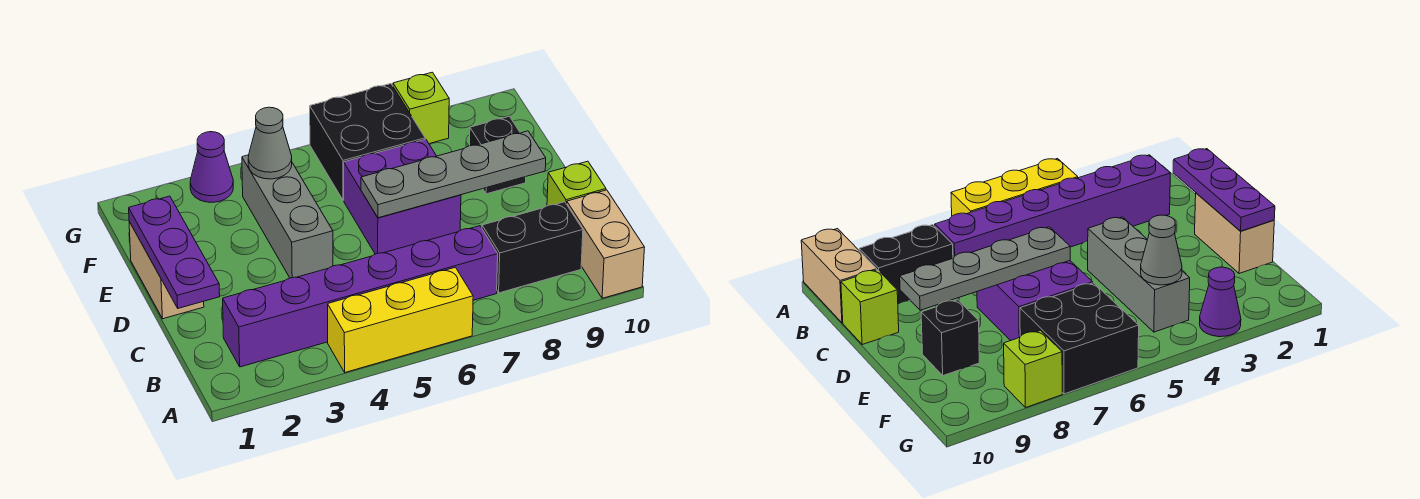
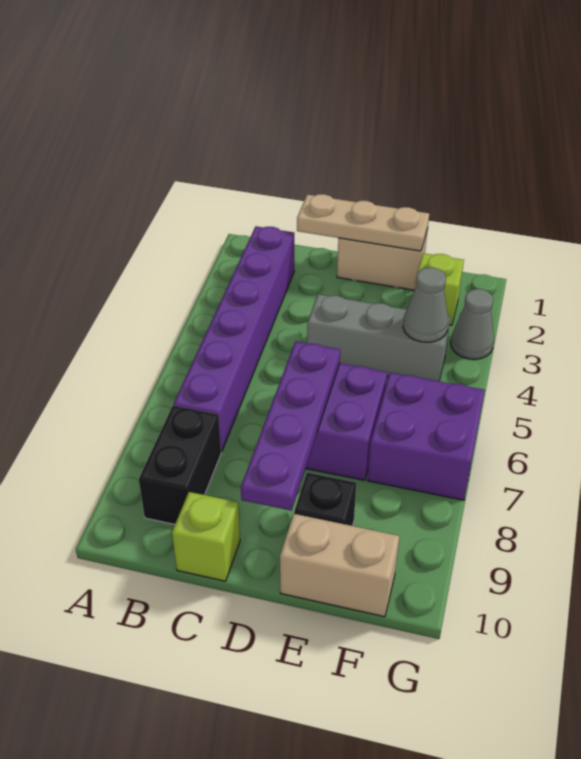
yellow 1x3 brick [328,267,473,372] -> none
tan 1x2 brick [567,190,645,298] -> tan 1x2 brick moved to [280,514,399,617]
purple 1x3 plate [129,196,220,308] -> tan 1x3 plate [297,194,429,251]
grey 1x4 plate [361,131,546,218] -> purple 1x4 plate [241,341,340,511]
black 2x2 brick [310,84,425,200] -> purple 2x2 brick [367,373,485,500]
purple 1x1 cone [190,132,233,202] -> grey 1x1 cone [451,289,494,359]
lime 1x1 brick [393,72,449,144] -> lime 1x1 brick moved to [415,253,464,325]

